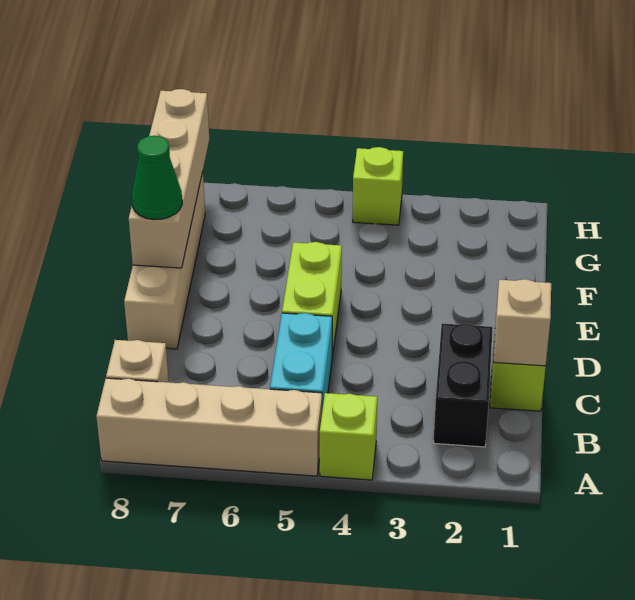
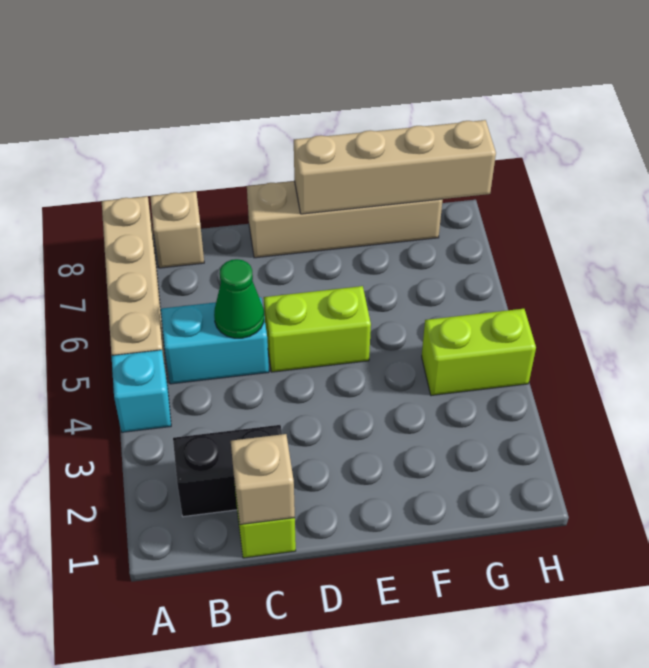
lime 1x1 brick [320,393,377,480] -> cyan 1x1 brick [111,350,171,432]
green 1x1 cone [132,136,182,220] -> green 1x1 cone moved to [214,259,264,338]
lime 1x1 brick [353,147,403,225] -> lime 1x2 brick [422,309,536,396]

